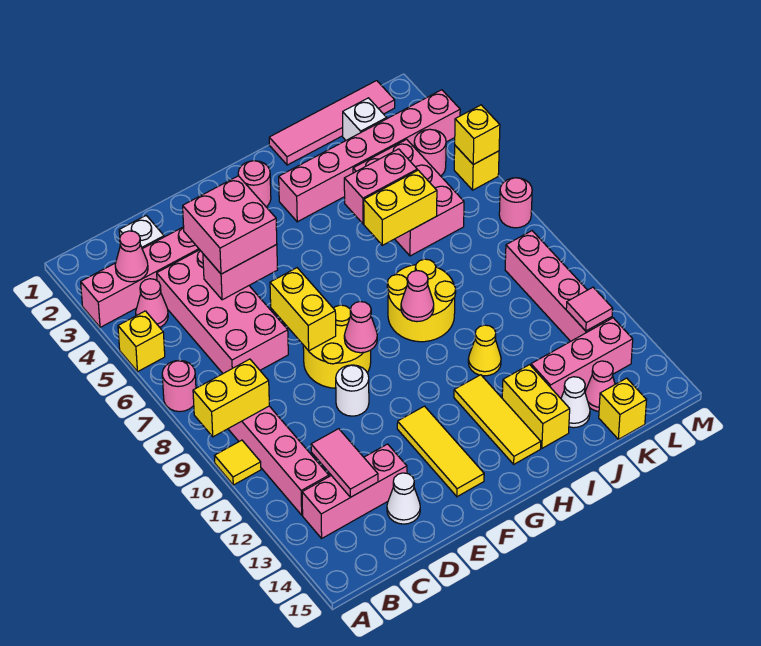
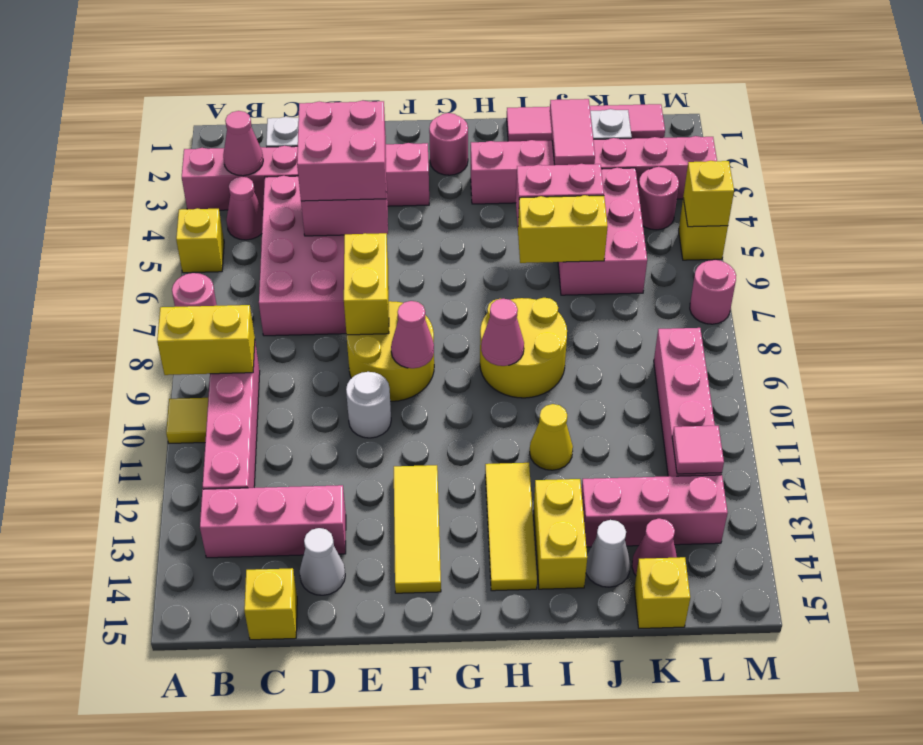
pink 1x2 tile [311,429,378,497] -> pink 1x2 tile moved to [550,99,595,165]
none -> yellow 1x1 brick [244,568,297,640]

